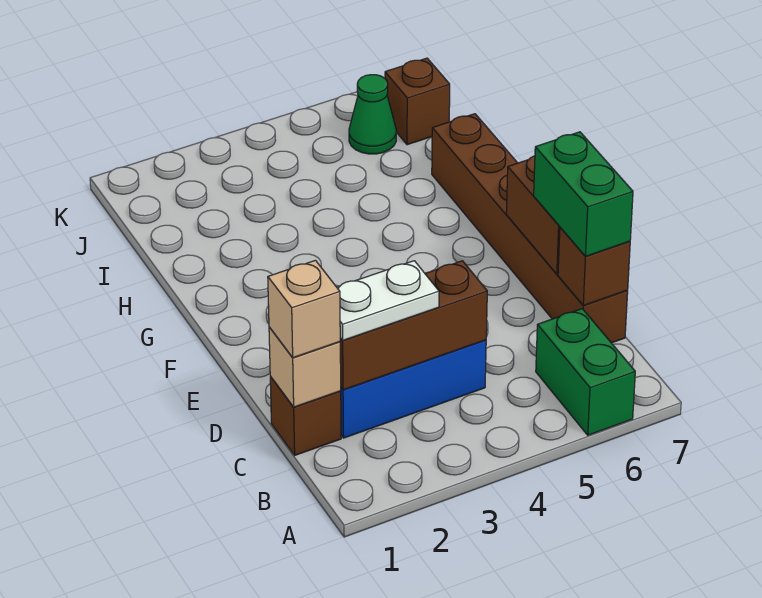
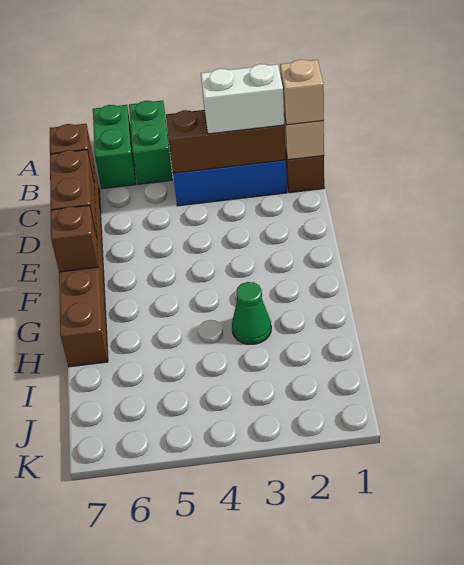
white 1x2 plate [337,261,439,340] -> white 1x2 brick [201,64,284,134]
green 1x2 brick [534,132,633,256] -> green 1x2 brick moved to [129,101,173,184]
green 1x1 cone [349,75,396,154] -> green 1x1 cone moved to [232,282,271,344]
brown 1x1 brick [385,58,450,145] -> brown 1x1 brick moved to [51,205,98,272]

